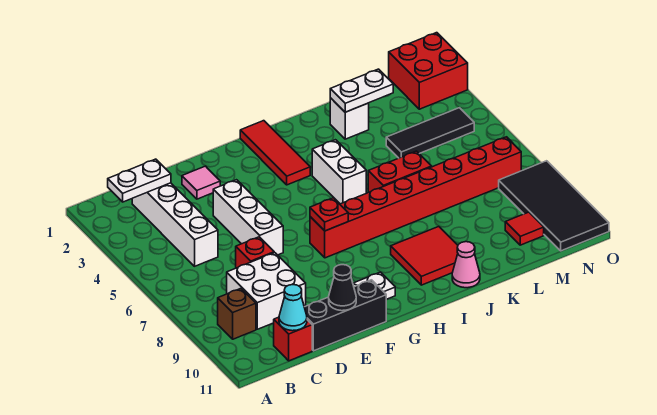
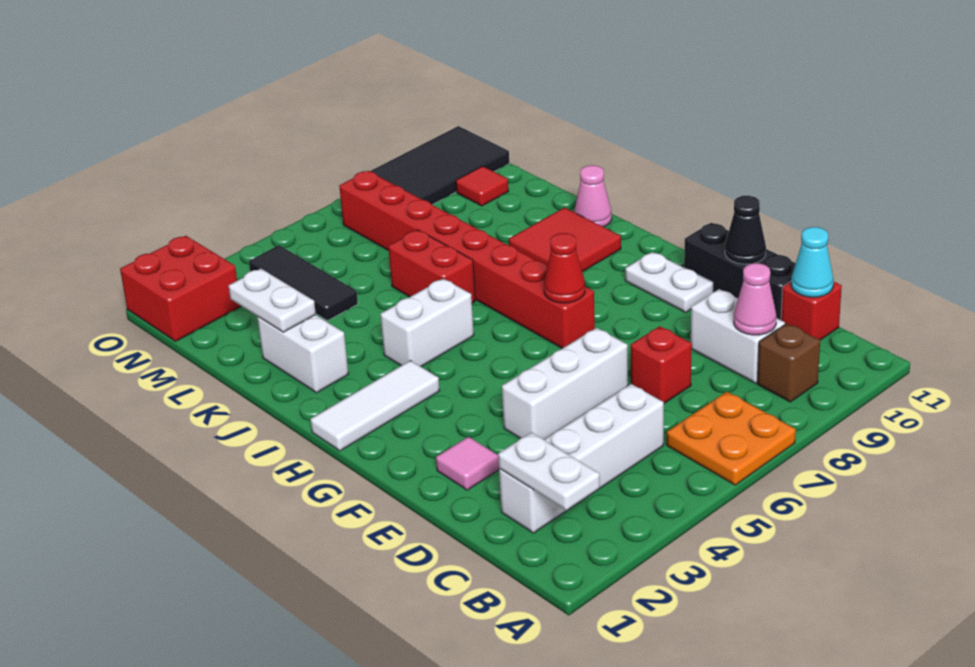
none -> orange 2x2 plate [667,392,796,485]
white 2x2 brick [227,253,306,329] -> white 1x2 brick [691,289,785,383]
none -> pink 1x1 cone [734,263,777,335]
red 1x1 plate [310,198,348,231] -> red 1x1 cone [544,233,585,303]
red 1x3 tile [240,121,310,185] -> white 1x3 tile [310,360,440,451]
white 1x1 brick [330,98,369,139] -> white 1x2 brick [257,315,348,393]

